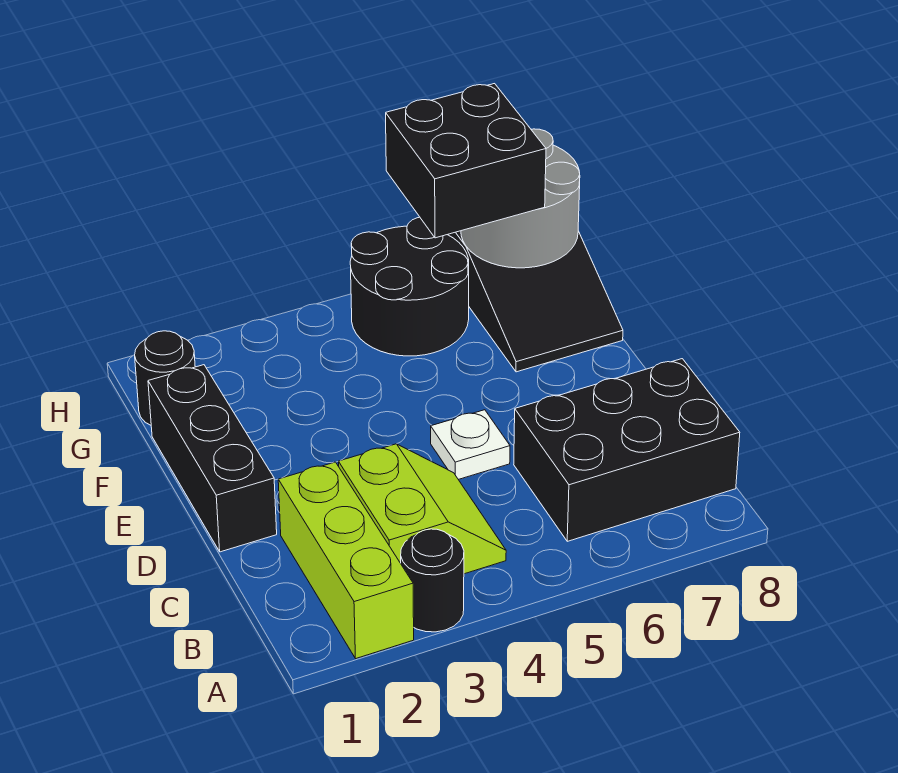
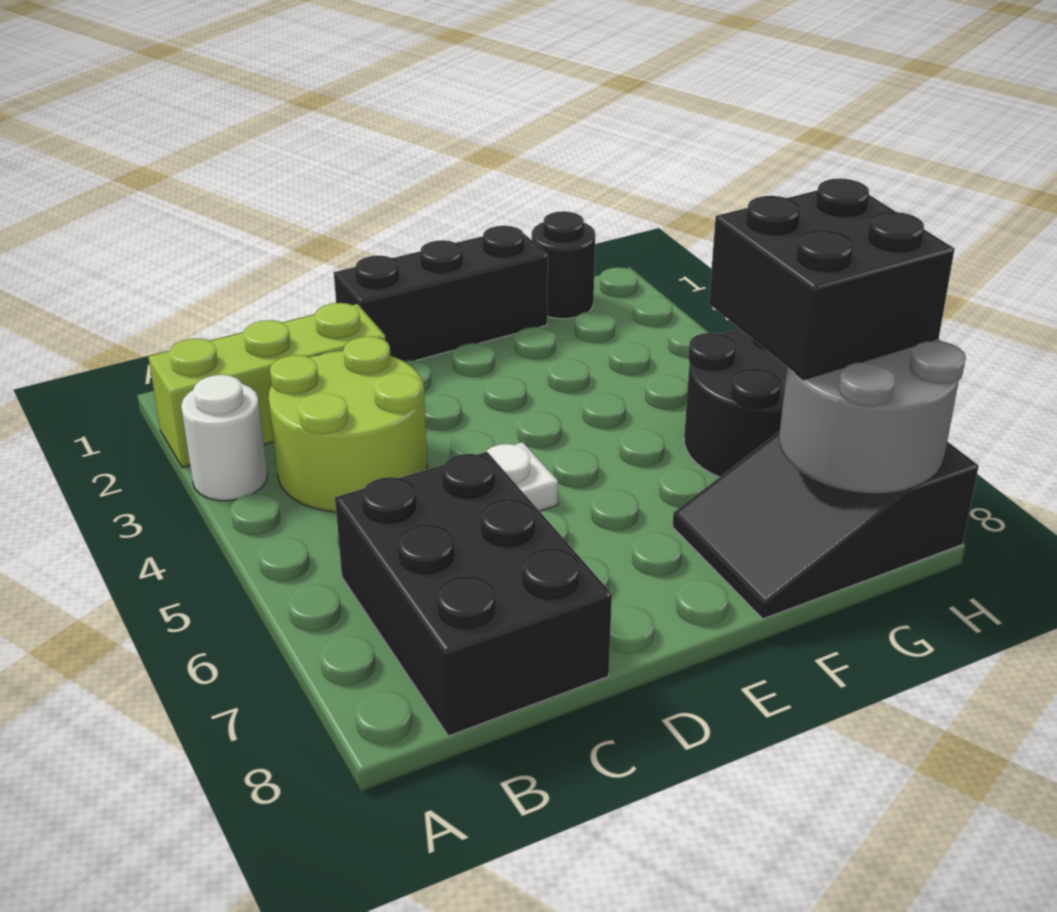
black 1x1 round brick [401,529,464,632] -> white 1x1 round brick [181,375,267,501]
lime 2x2 slope [338,444,506,574] -> lime 2x2 round brick [269,337,427,512]

